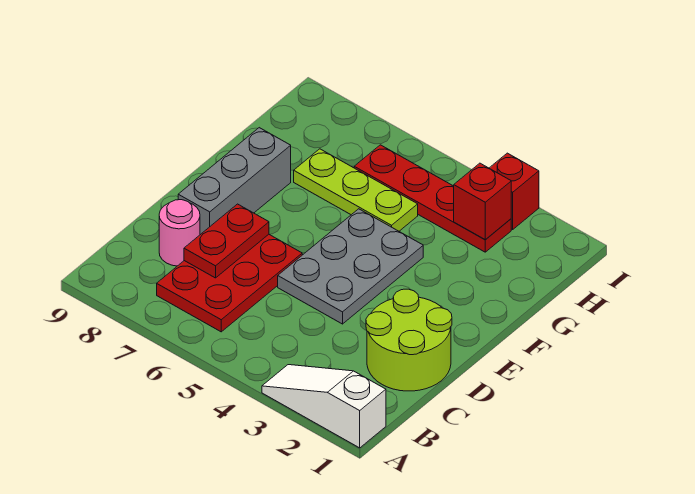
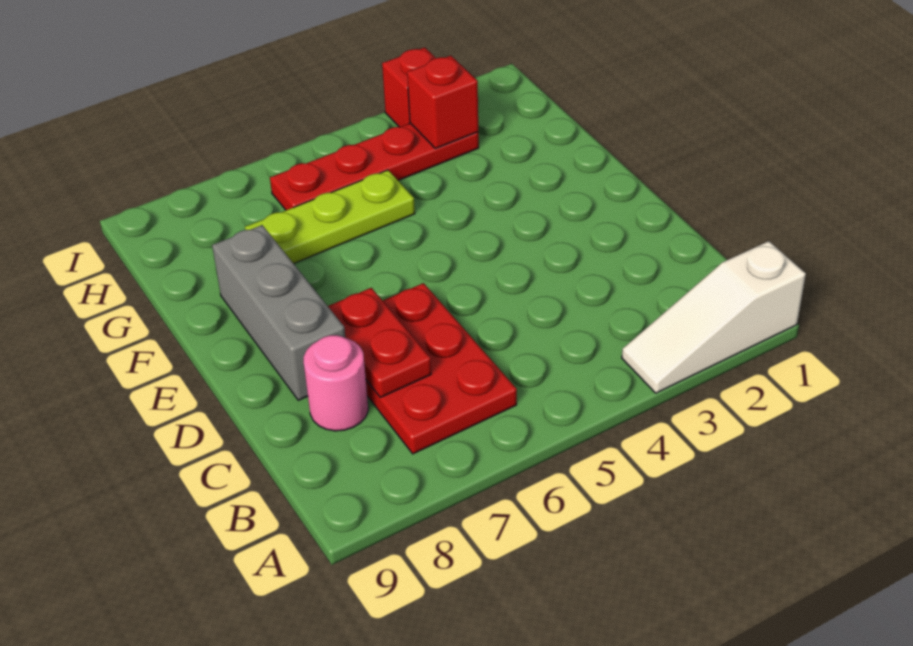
lime 2x2 round brick [366,289,452,391] -> none
grey 2x3 plate [278,209,423,324] -> none

